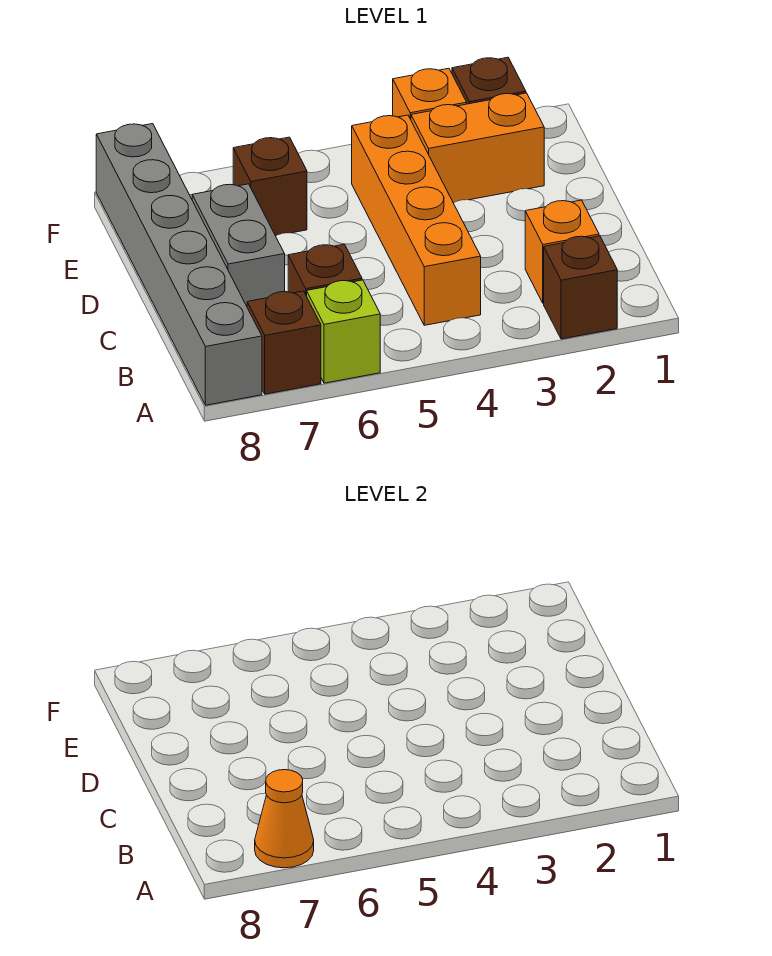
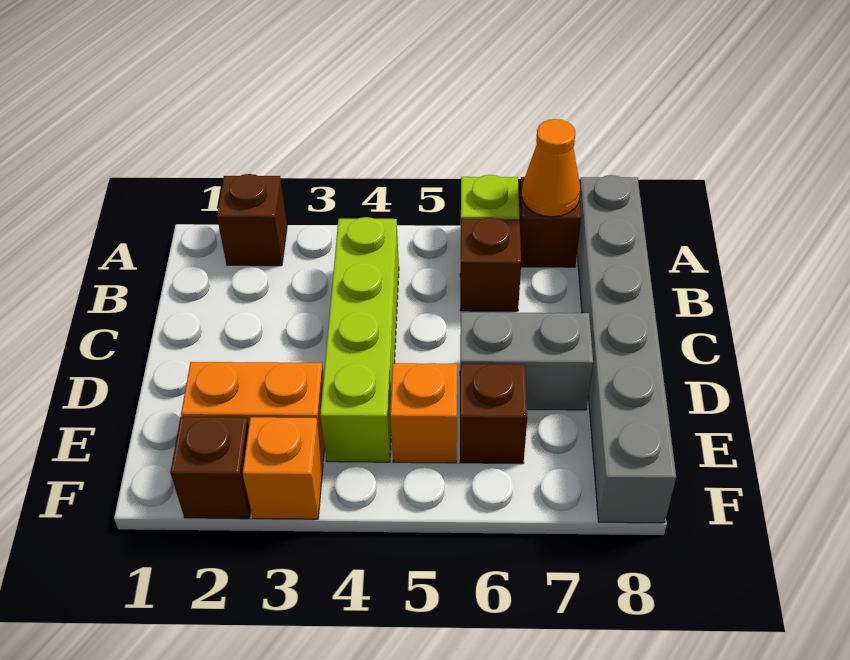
orange 1x1 brick [525,200,599,303] -> orange 1x1 brick moved to [390,363,457,463]
orange 1x4 brick [352,115,481,325] -> lime 1x4 brick [320,217,399,462]
grey 1x2 brick [192,184,285,306] -> grey 1x2 brick turned to [460,312,593,410]

